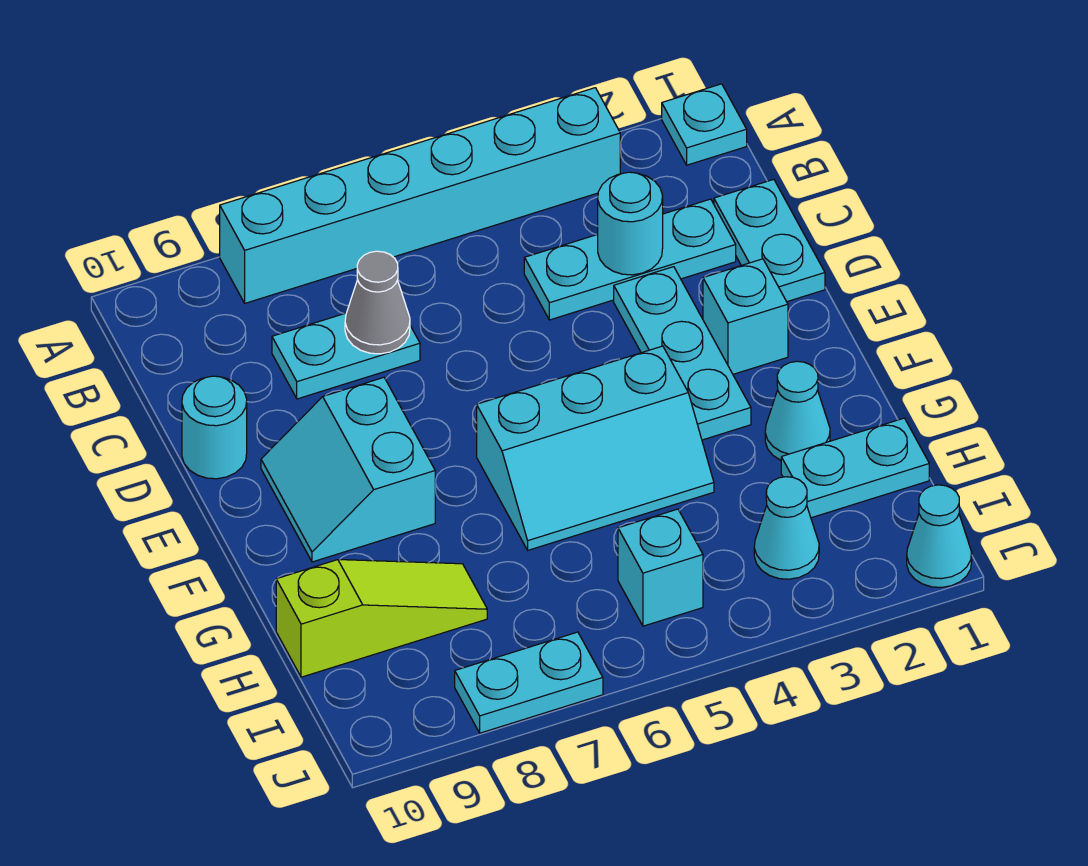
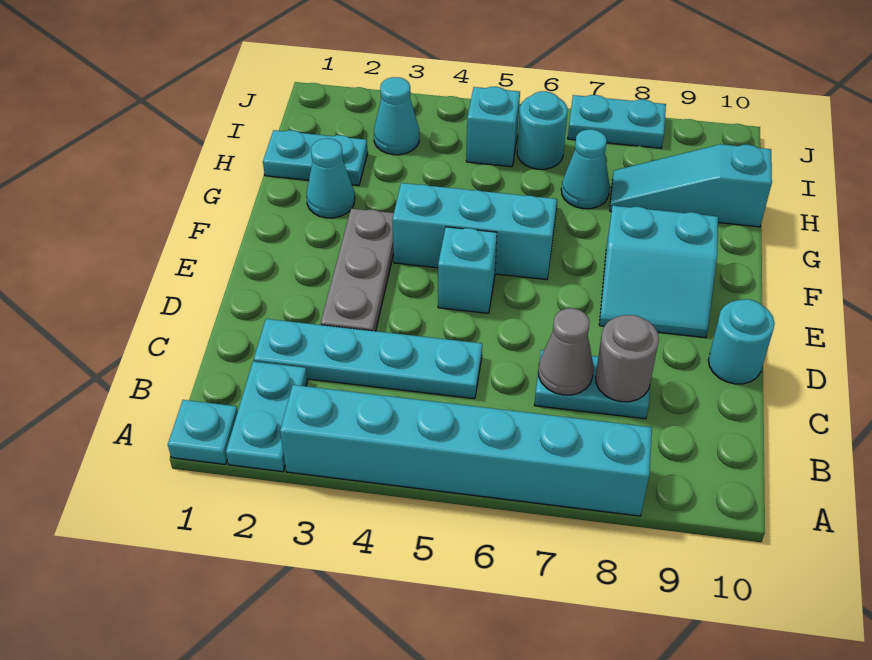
cyan 1x2 plate [714,179,825,302] -> cyan 1x2 plate moved to [226,362,307,472]
cyan 1x3 plate [524,199,736,320] -> cyan 1x4 plate [254,319,482,399]
cyan 1x1 round brick [598,172,663,275] -> cyan 1x1 round brick moved to [517,91,568,169]
none -> grey 1x1 round brick [595,315,659,402]
cyan 1x3 plate [614,267,751,440] -> grey 1x3 plate [321,208,394,331]
cyan 1x1 brick [703,259,788,374] -> cyan 1x1 brick moved to [438,227,497,313]
cyan 2x2 slope [261,378,435,562] -> cyan 2x2 slope turned to [599,206,718,338]
lime 1x3 slope [276,560,487,677] -> cyan 1x3 slope [610,144,772,227]
cyan 1x1 cone [907,485,972,587] -> cyan 1x1 cone moved to [561,129,610,209]

